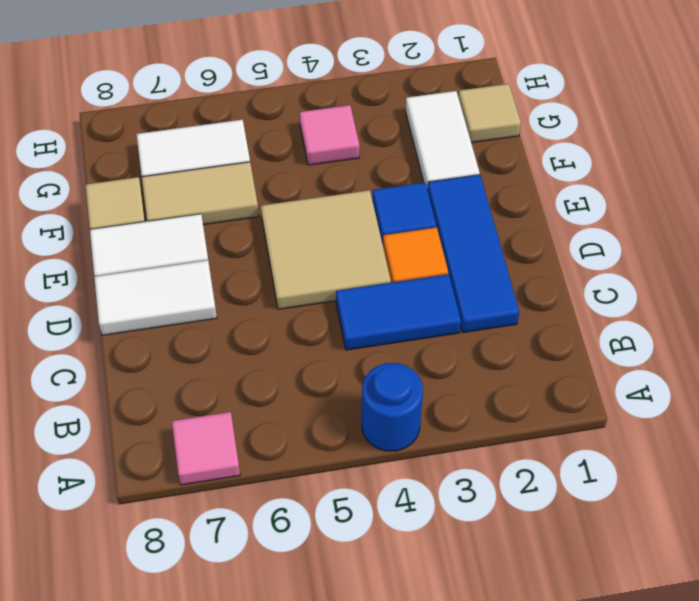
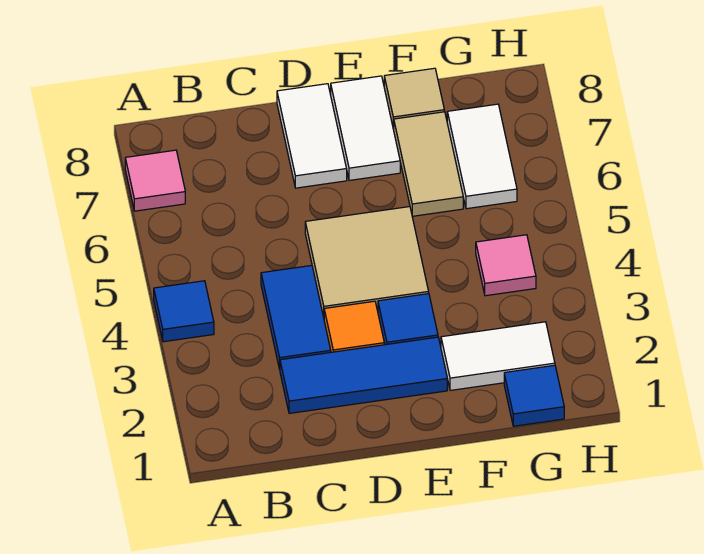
blue 1x1 round brick [362,363,423,451] -> blue 1x1 tile [154,281,214,342]
tan 1x1 tile [458,84,521,143] -> blue 1x1 tile [504,365,564,426]

